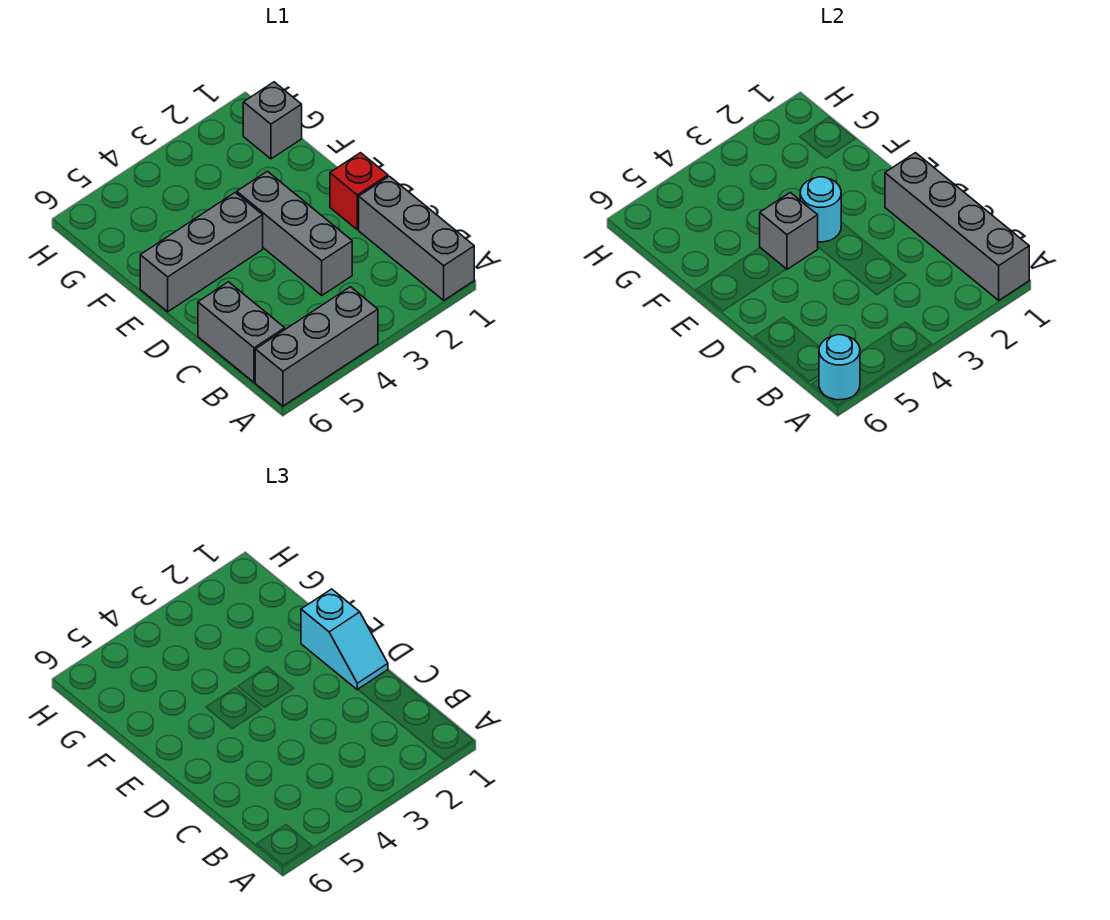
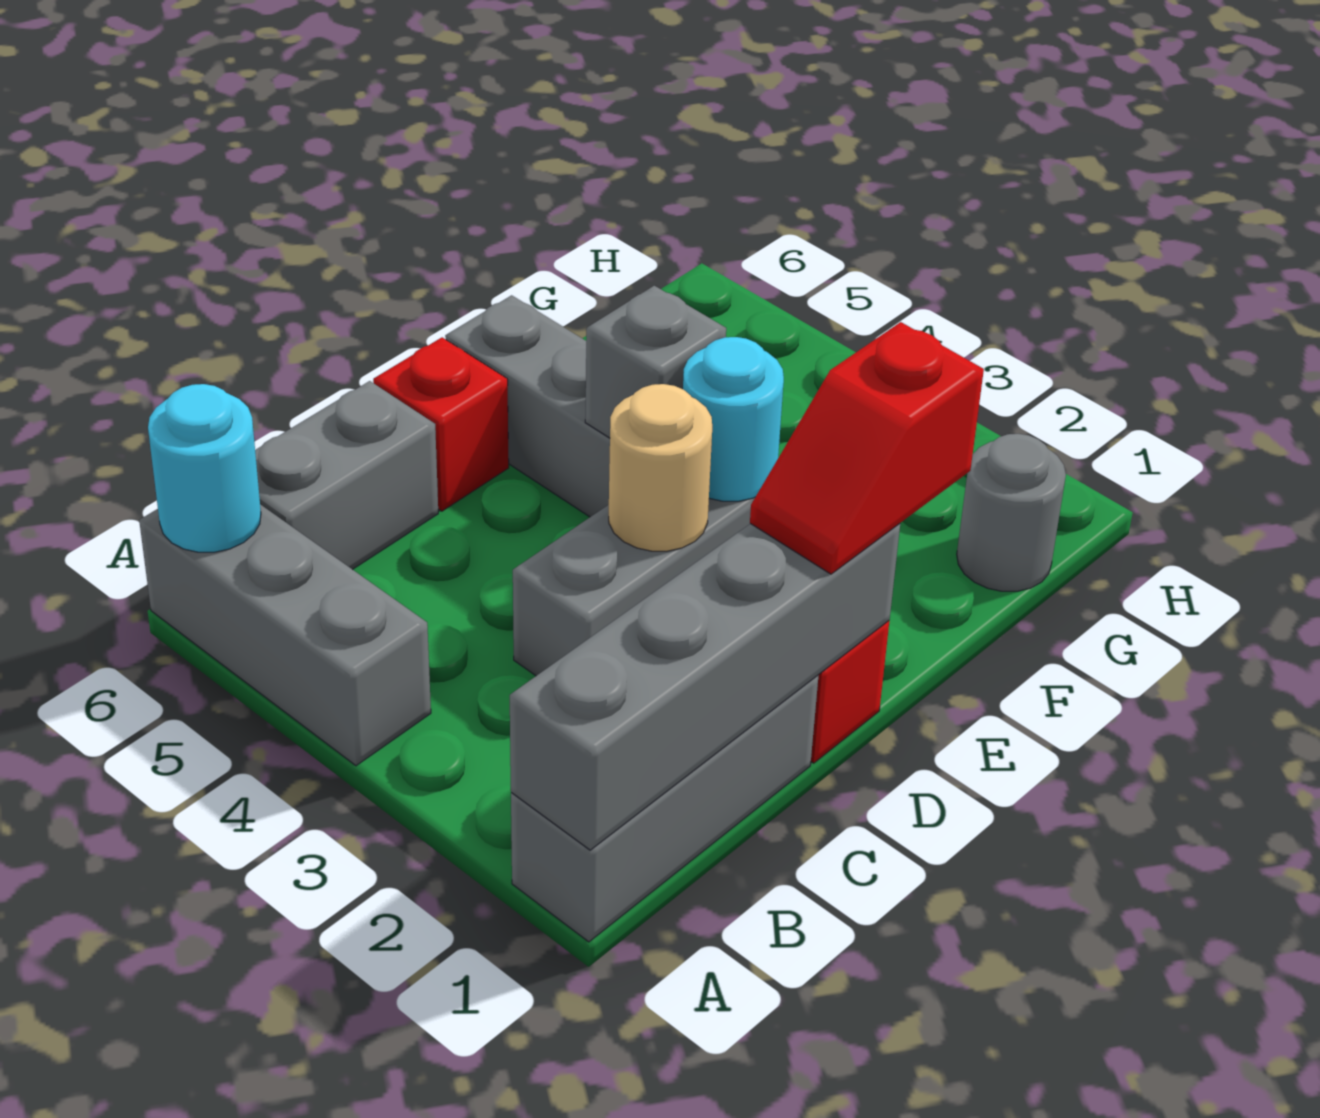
cyan 1x2 slope [301,589,388,690] -> red 1x2 slope [750,322,984,574]
none -> tan 1x1 round brick [609,384,712,551]
none -> red 1x1 brick [373,337,509,511]
grey 1x1 brick [243,82,302,159] -> grey 1x1 round brick [957,434,1066,591]

